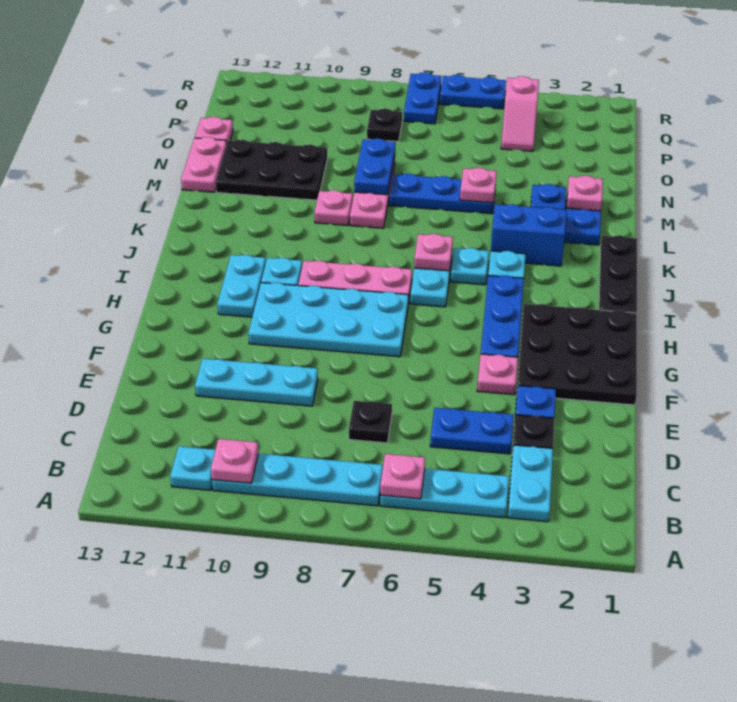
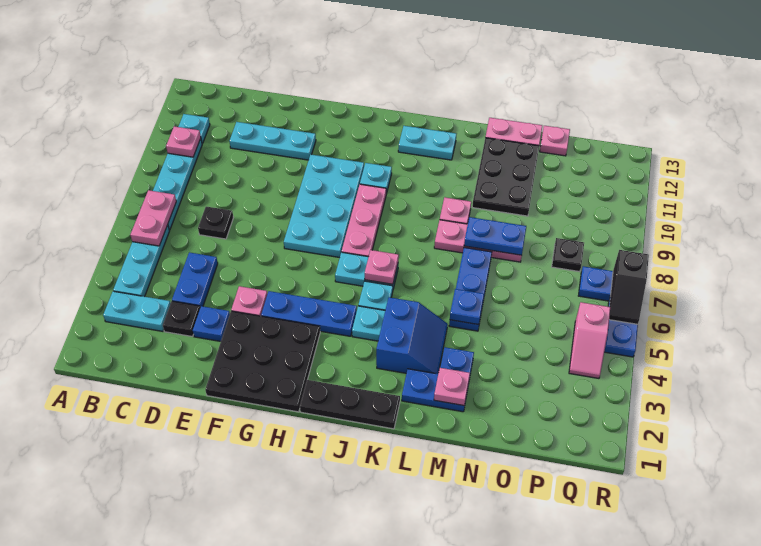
pink 1x1 plate [380,454,425,499] -> pink 1x2 plate [130,190,176,246]
cyan 1x3 plate [195,359,318,406] -> cyan 1x3 plate turned to [229,122,316,160]
cyan 1x2 plate [217,255,266,317] -> cyan 1x2 plate moved to [398,126,456,160]
pink 1x1 plate [460,168,497,203] -> blue 1x1 plate [450,289,484,325]
pink 1x2 slope [501,76,539,151] -> pink 1x2 slope turned to [569,302,610,378]
none -> black 1x2 slope [609,250,649,324]

